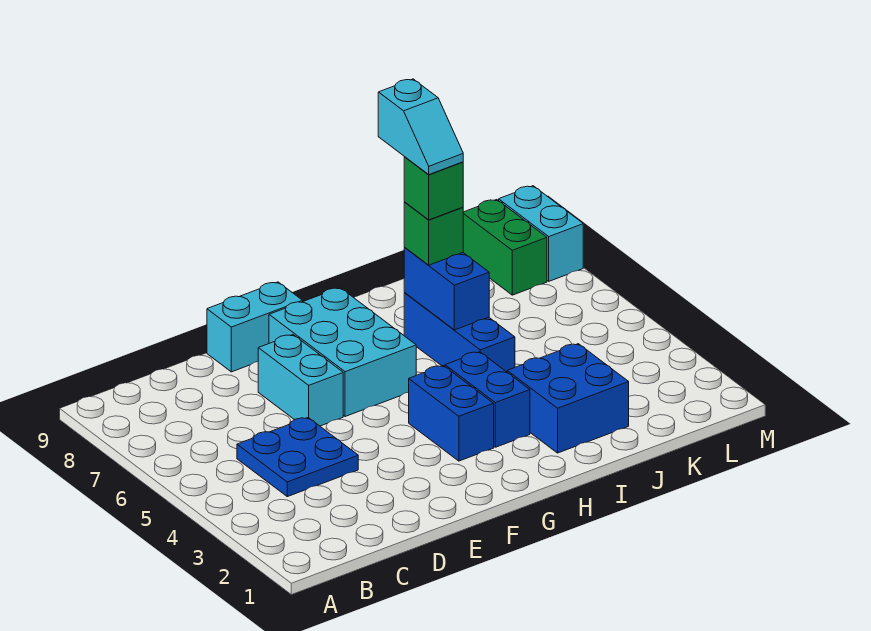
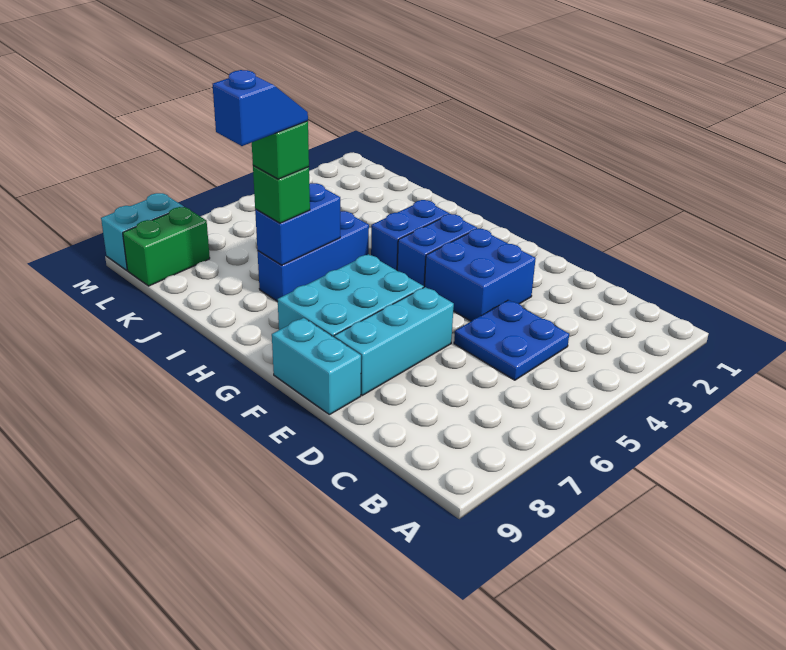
cyan 1x2 brick [258,335,343,426] -> cyan 1x3 brick [334,287,454,395]
blue 2x2 brick [507,344,629,453] -> blue 2x2 brick moved to [425,228,536,321]
cyan 1x2 slope [378,79,463,175] -> blue 1x2 slope [213,70,308,146]

